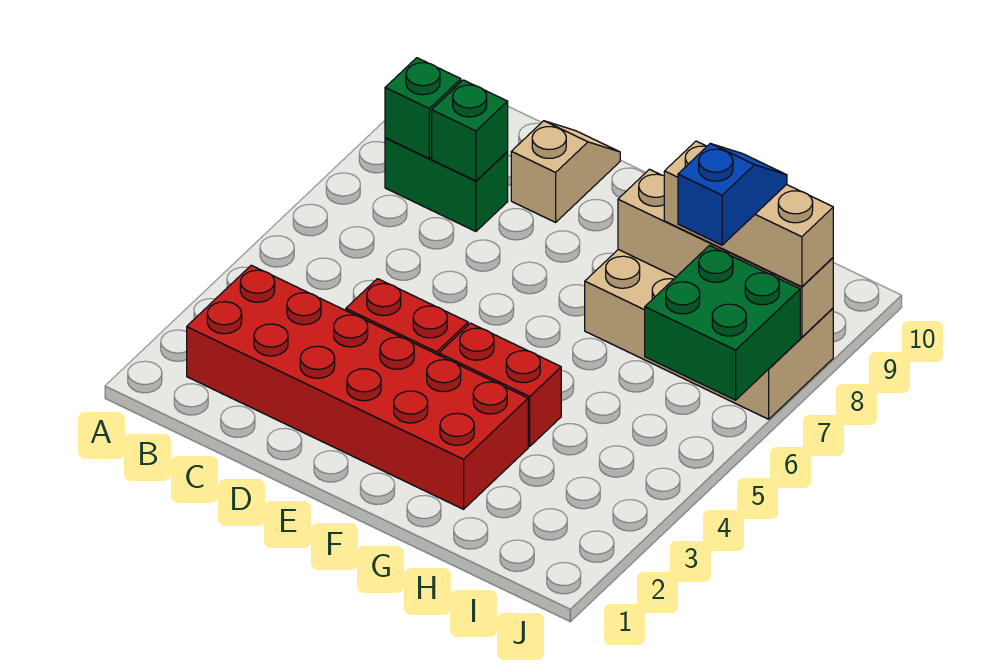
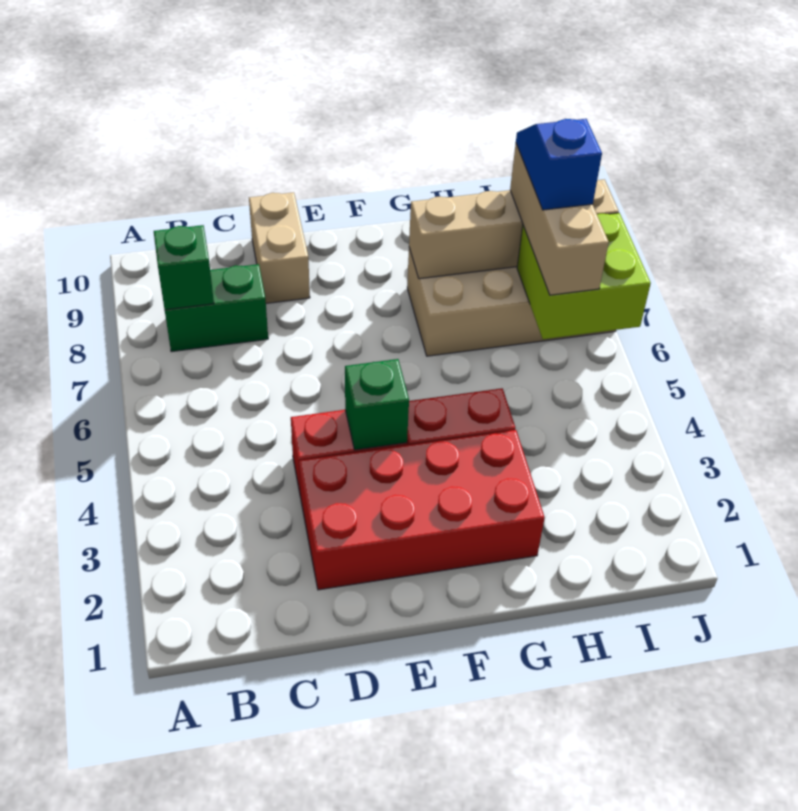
red 2x6 brick [187,265,528,509] -> red 2x4 brick [299,430,545,590]
green 1x1 brick [432,80,508,181] -> green 1x1 brick moved to [345,359,409,450]
tan 1x2 slope [511,121,620,222] -> tan 1x2 brick [249,192,310,303]
tan 1x3 brick [664,141,833,287] -> tan 1x3 brick turned to [510,144,609,295]
green 2x2 brick [645,246,800,400] -> lime 2x2 brick [517,213,651,339]

